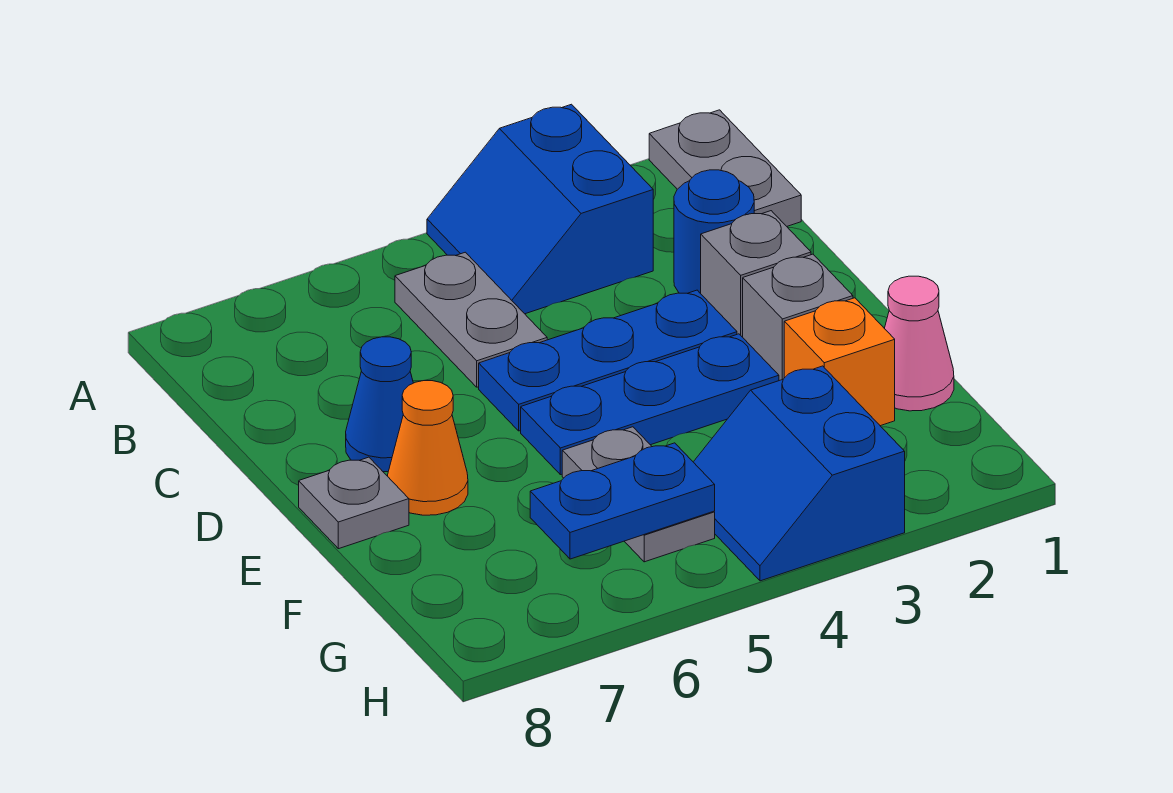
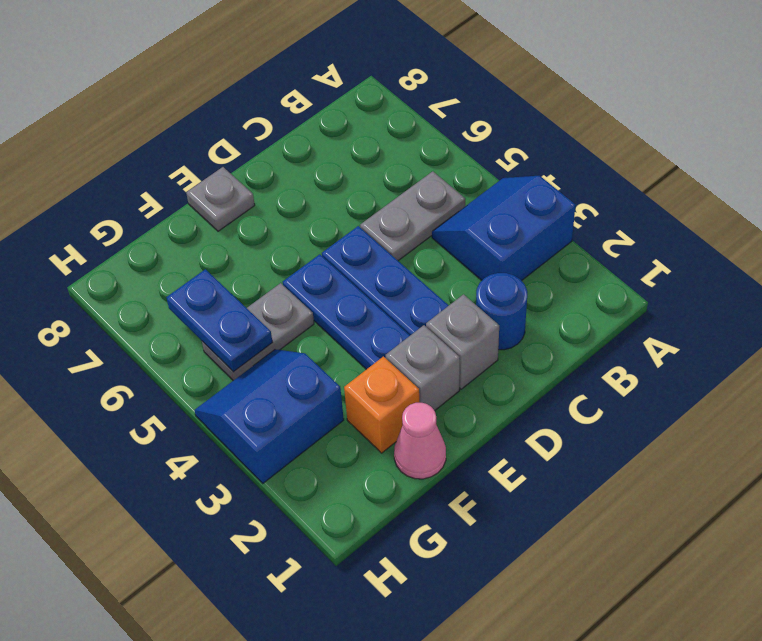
grey 1x2 plate [649,110,801,226] -> none
blue 1x1 cone [346,337,413,472] -> none
orange 1x1 cone [388,381,468,515] -> none

